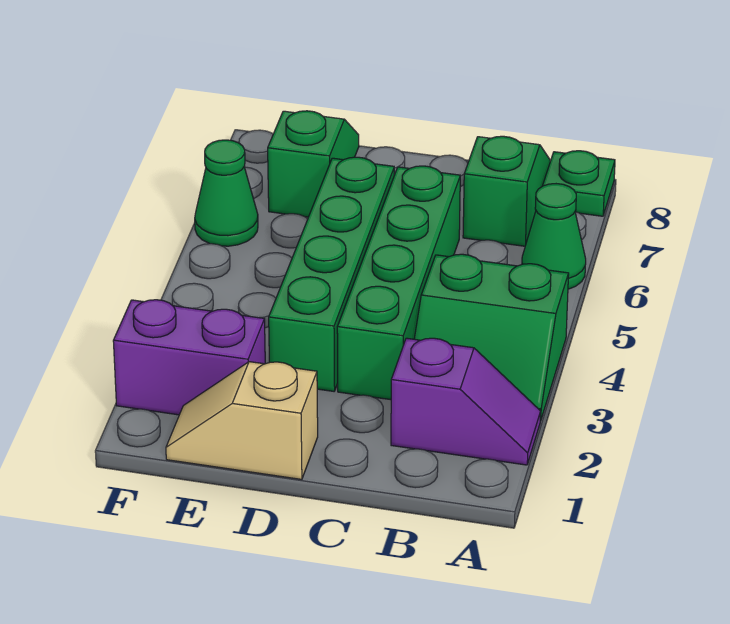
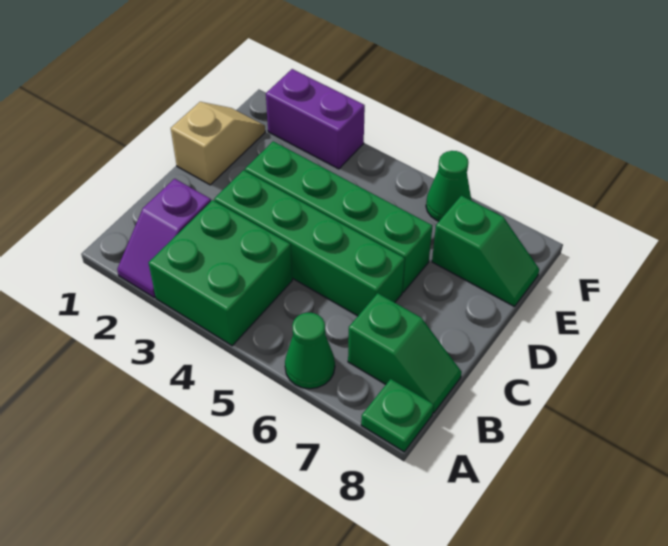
green 2x2 slope [414,254,569,421] -> green 2x2 brick [149,200,292,346]
purple 1x2 brick [113,300,265,415] -> purple 1x2 brick turned to [266,69,365,169]

